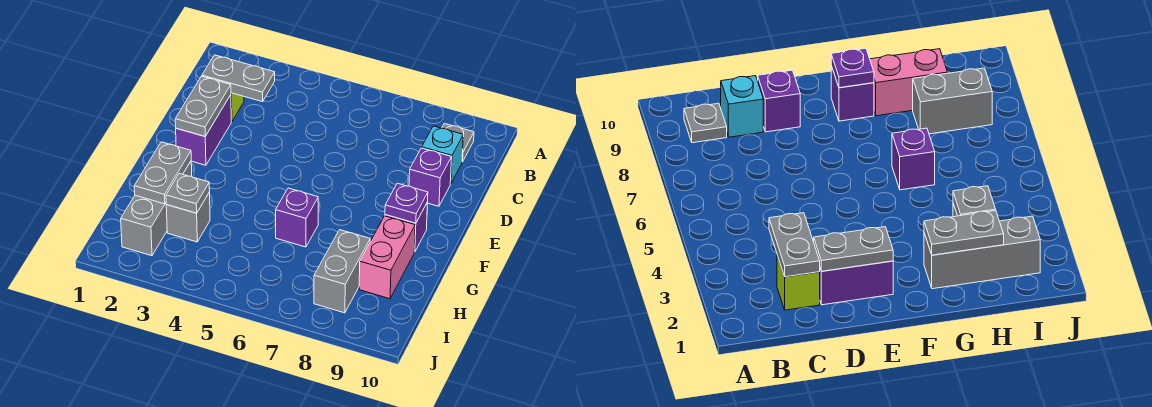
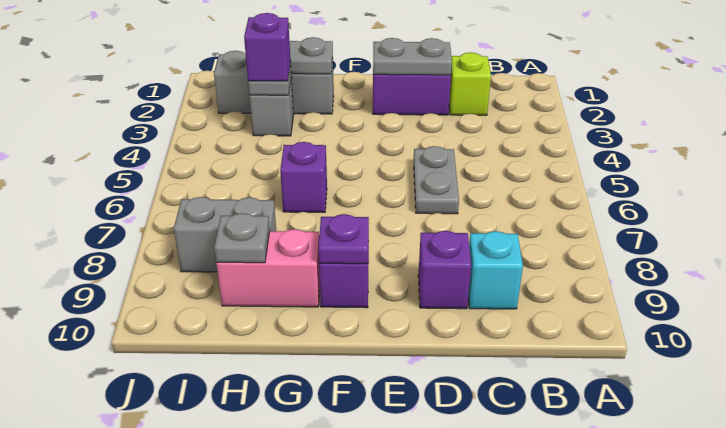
grey 1x1 plate [442,124,474,162] -> grey 1x1 plate moved to [214,213,270,263]
grey 1x2 plate [202,55,275,102] -> grey 1x2 plate moved to [414,146,459,214]
none -> purple 1x1 brick [244,13,291,81]

